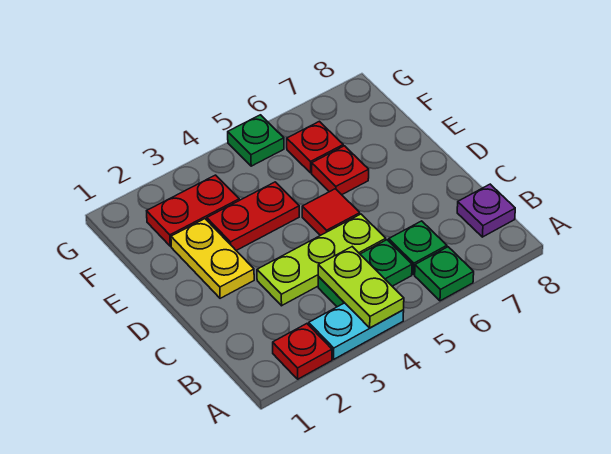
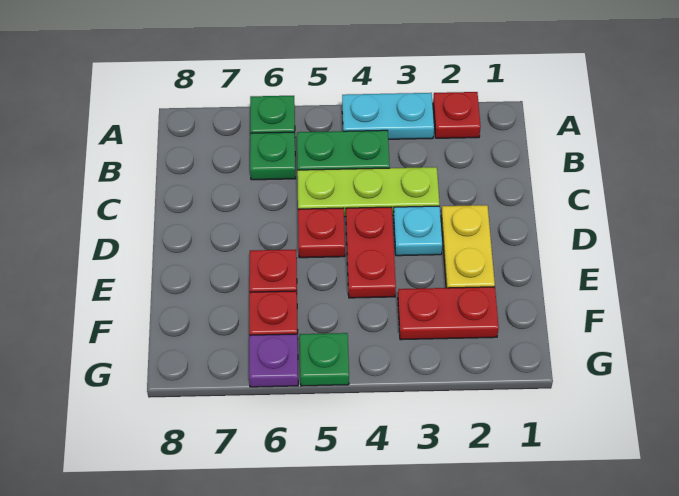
lime 1x2 plate [318,247,404,328] -> none
purple 1x1 plate [457,184,515,237] -> purple 1x1 plate moved to [249,334,298,387]
none -> cyan 1x1 plate [394,206,442,256]
red 1x1 tile [302,189,360,236] -> red 1x1 plate [298,208,345,258]
red 1x2 plate [207,182,299,250] -> red 1x2 plate turned to [346,207,396,298]

